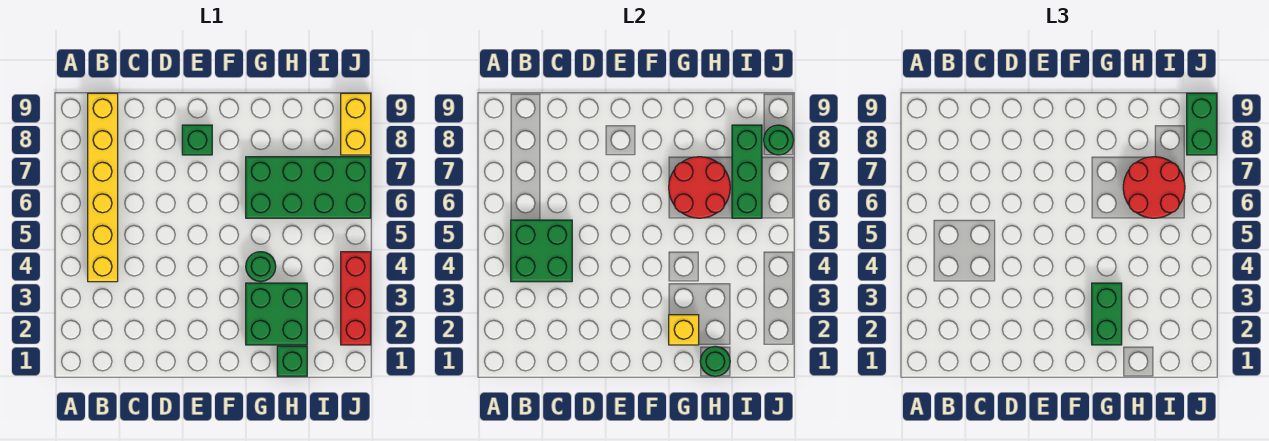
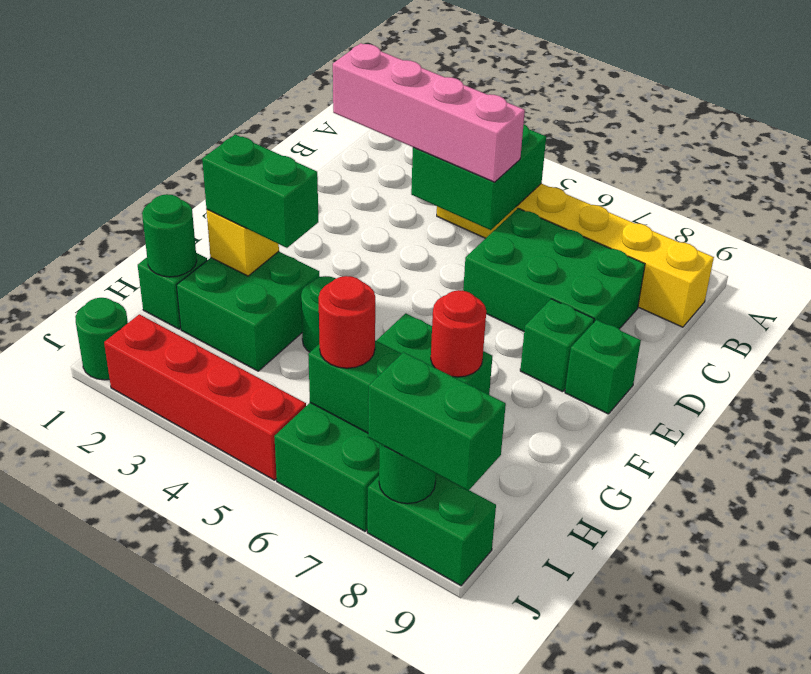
none -> pink 1x4 brick [333,43,525,182]
none -> green 2x3 brick [463,208,645,331]
none -> green 1x1 brick [565,320,641,414]
red 2x2 round brick [669,157,730,218] -> red 1x1 round brick [431,290,486,377]
red 2x2 round brick [1123,157,1185,218] -> red 1x1 round brick [319,276,375,368]
none -> green 1x1 round brick [75,298,128,380]
red 1x3 brick [341,252,371,345] -> red 1x4 brick [104,314,306,480]
yellow 1x2 brick [341,93,371,155] -> green 1x2 brick [367,474,496,586]

